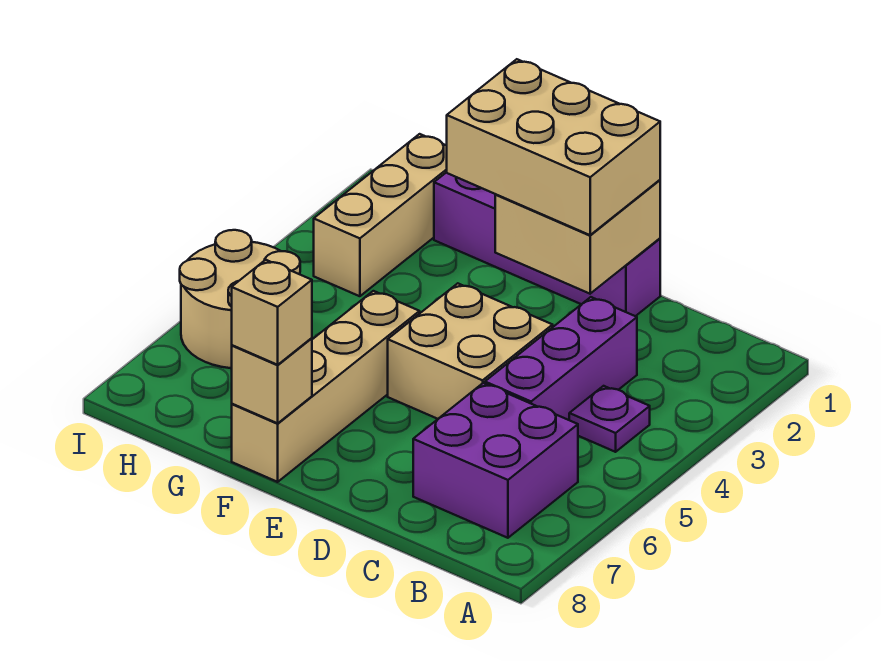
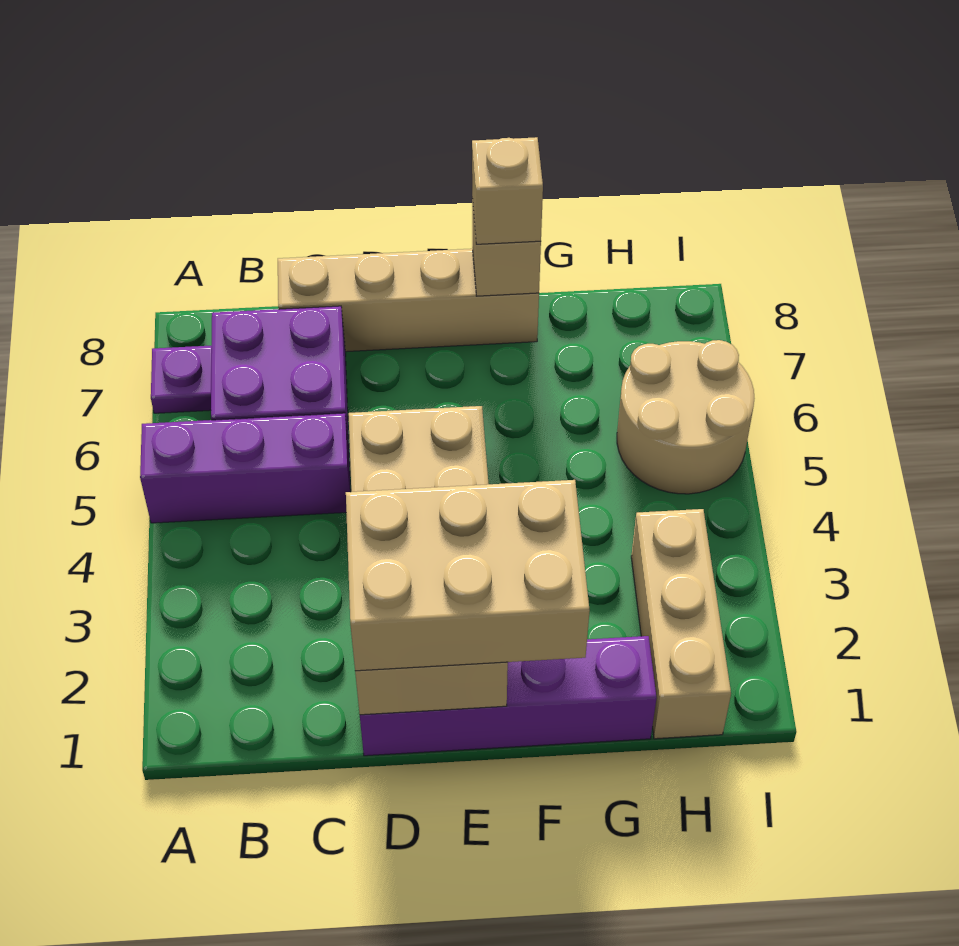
purple 1x1 plate [569,386,650,452] -> purple 1x1 plate moved to [151,345,212,413]
purple 1x3 brick [485,297,637,420] -> purple 1x3 brick turned to [140,413,351,523]
tan 1x4 brick [232,291,420,482] -> tan 1x4 brick turned to [278,249,539,352]

